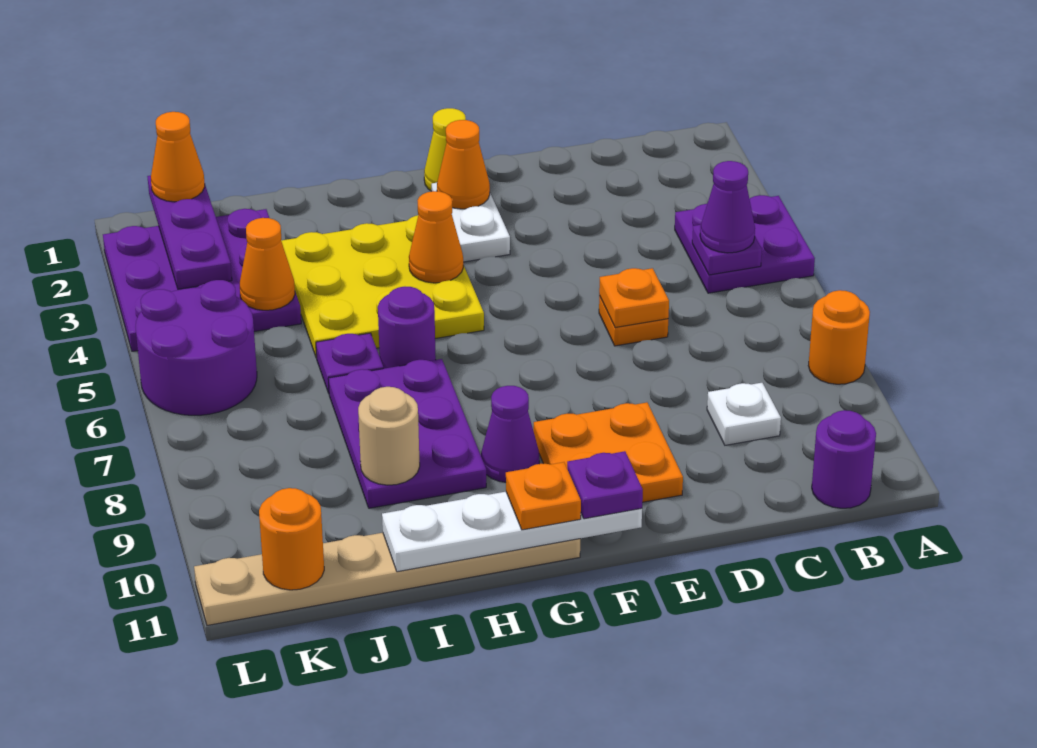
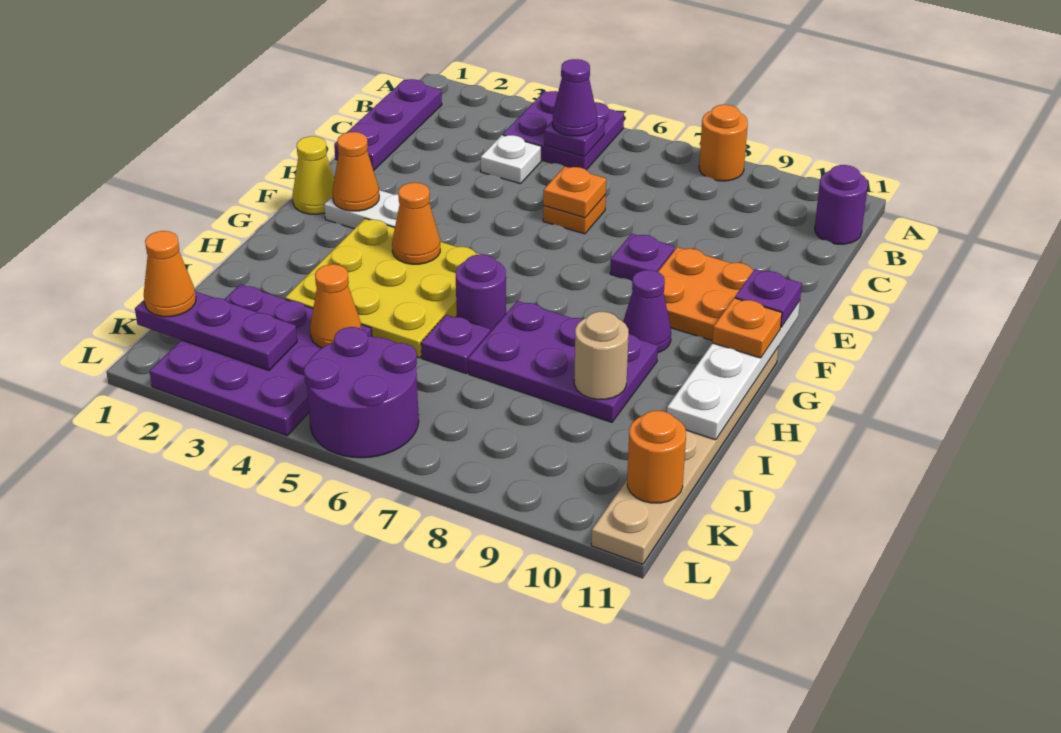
none -> purple 1x3 plate [334,79,442,170]
white 1x1 plate [707,383,781,445] -> white 1x1 plate moved to [481,135,541,184]
none -> purple 1x1 plate [610,234,675,281]

